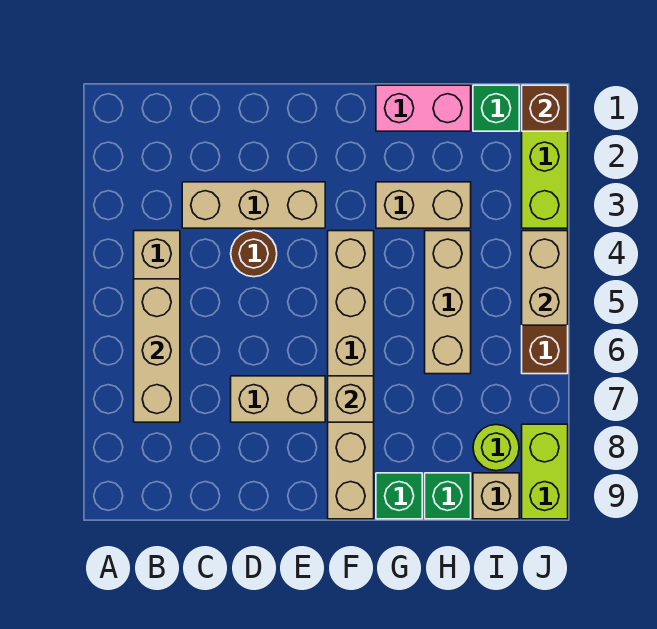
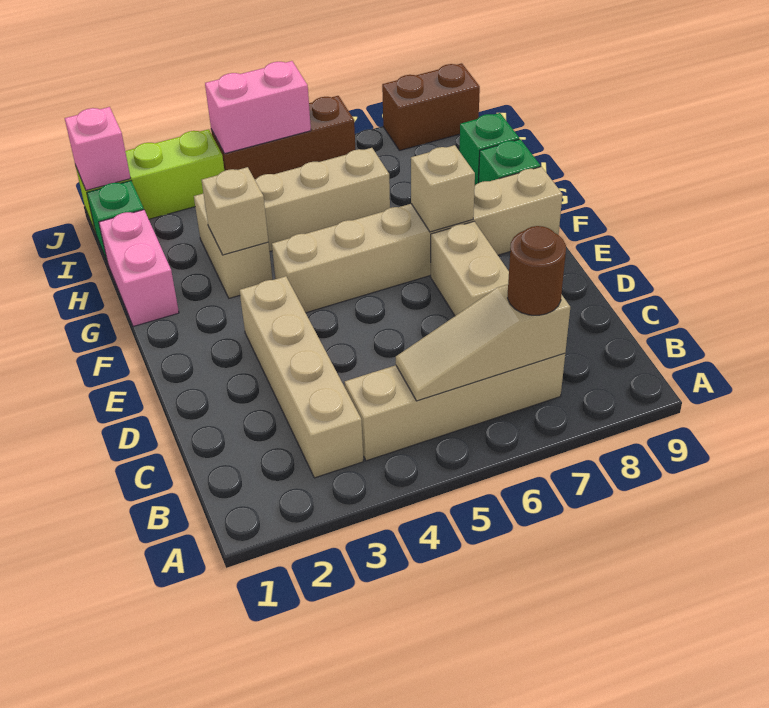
tan 1x3 brick [134,279,180,422] -> tan 1x3 slope [396,284,570,401]
tan 1x3 brick [182,182,325,228] -> tan 1x4 brick [240,276,363,478]
brown 1x1 round brick [231,231,277,277] -> brown 1x1 round brick moved to [508,226,566,315]
lime 1x1 round brick [473,425,519,471] -> none
tan 1x1 brick [473,473,519,519] -> tan 1x1 brick moved to [202,167,268,255]
brown 1x1 brick [522,85,568,131] -> pink 1x1 brick [65,107,130,190]
tan 1x2 brick [522,231,568,325] -> pink 1x2 brick [205,61,311,154]
lime 1x2 brick [522,424,568,519] -> brown 1x2 brick [382,63,480,151]

